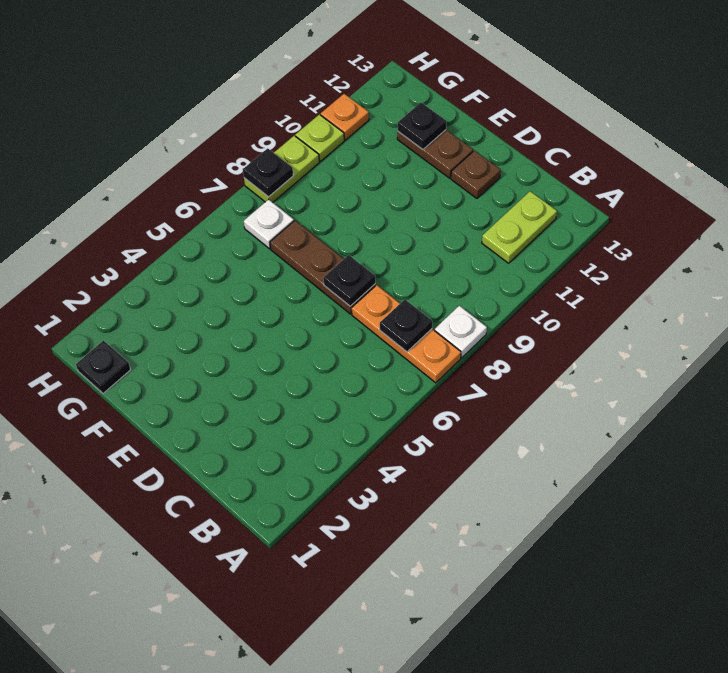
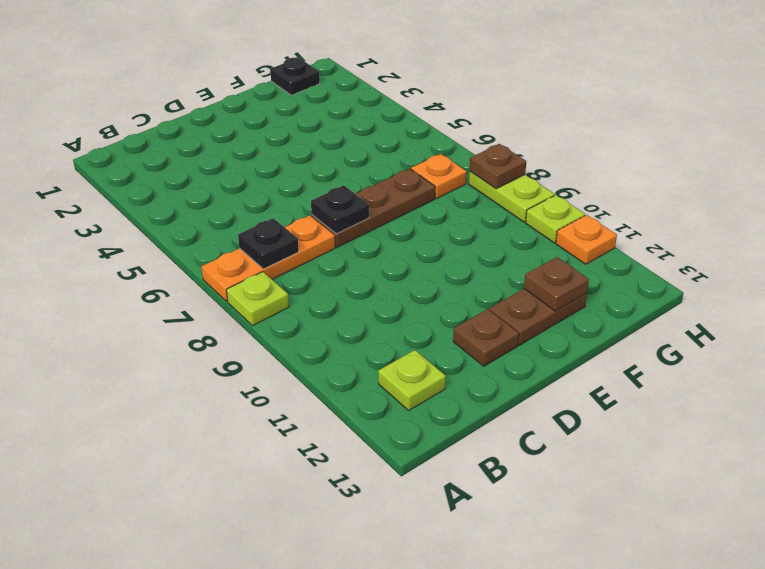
white 1x1 plate [435,306,487,358] -> lime 1x1 plate [226,272,289,326]
lime 1x2 plate [482,191,557,263] -> lime 1x1 plate [378,350,446,410]
black 1x1 plate [398,102,447,150] -> brown 1x1 plate [524,257,589,311]
white 1x1 plate [244,200,294,249] -> orange 1x1 plate [411,154,467,198]
black 1x1 plate [243,148,293,197] -> brown 1x1 plate [469,144,526,189]

